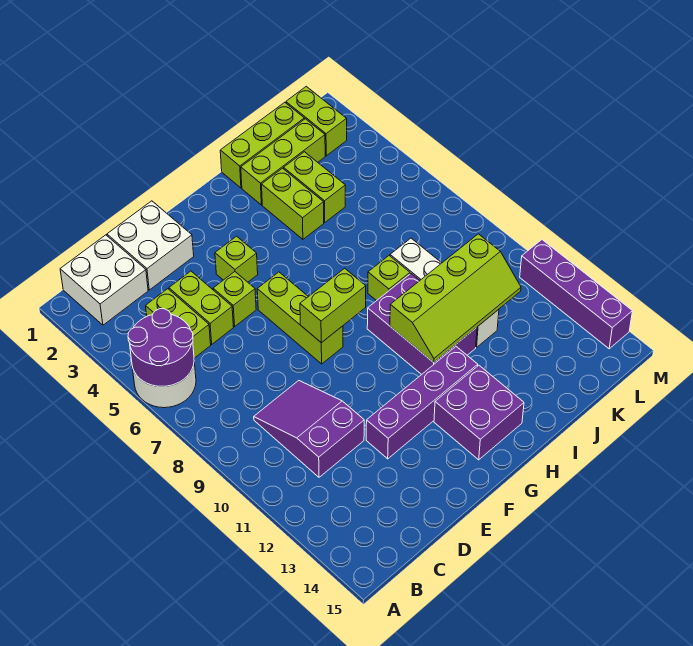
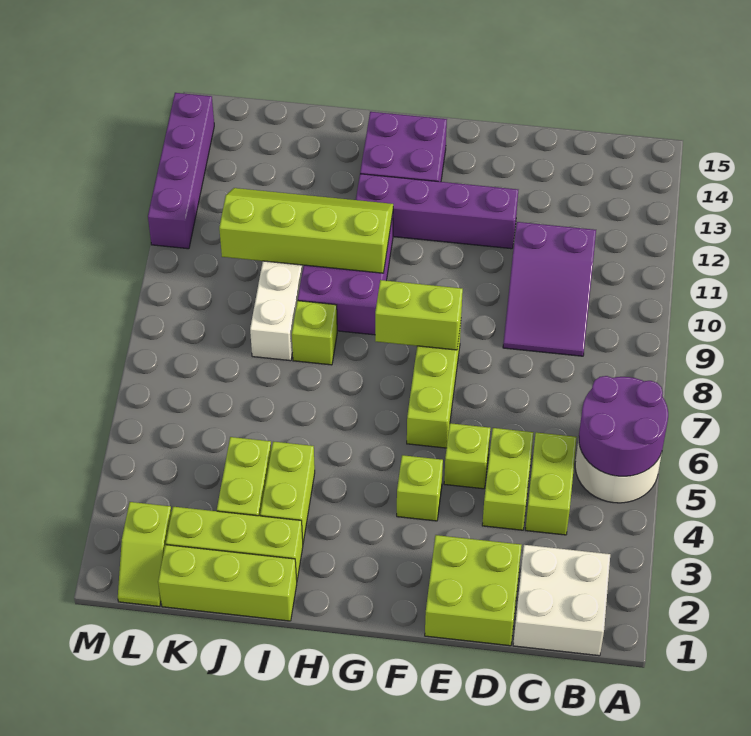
white 2x2 brick [107,201,194,290] -> lime 2x2 brick [425,535,522,646]
lime 1x2 brick [286,87,347,156] -> lime 1x2 slope [118,502,172,606]

